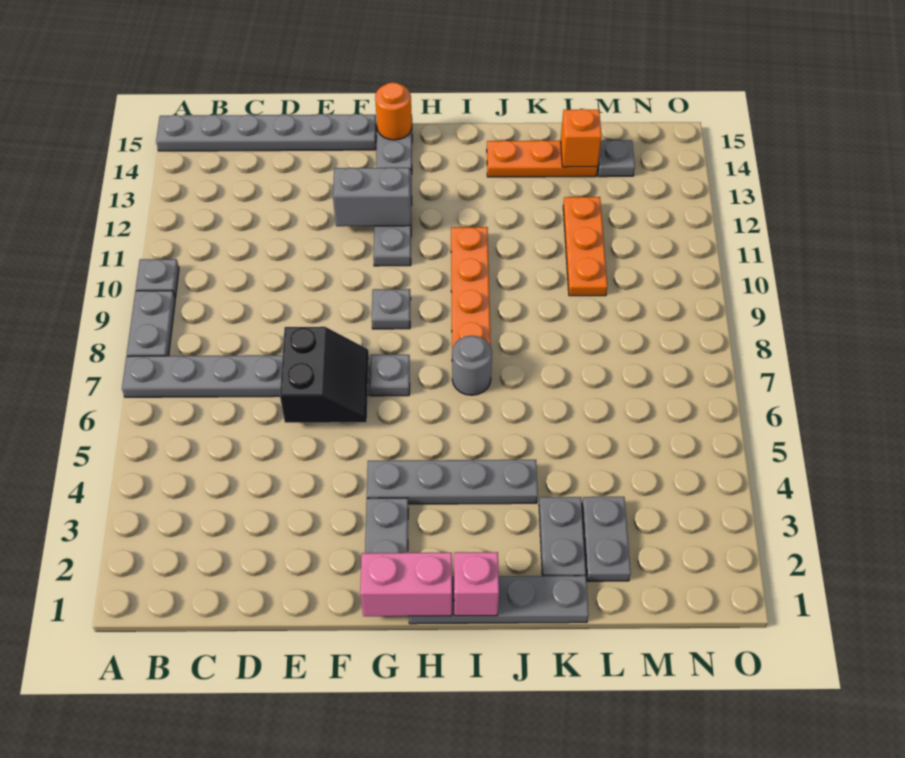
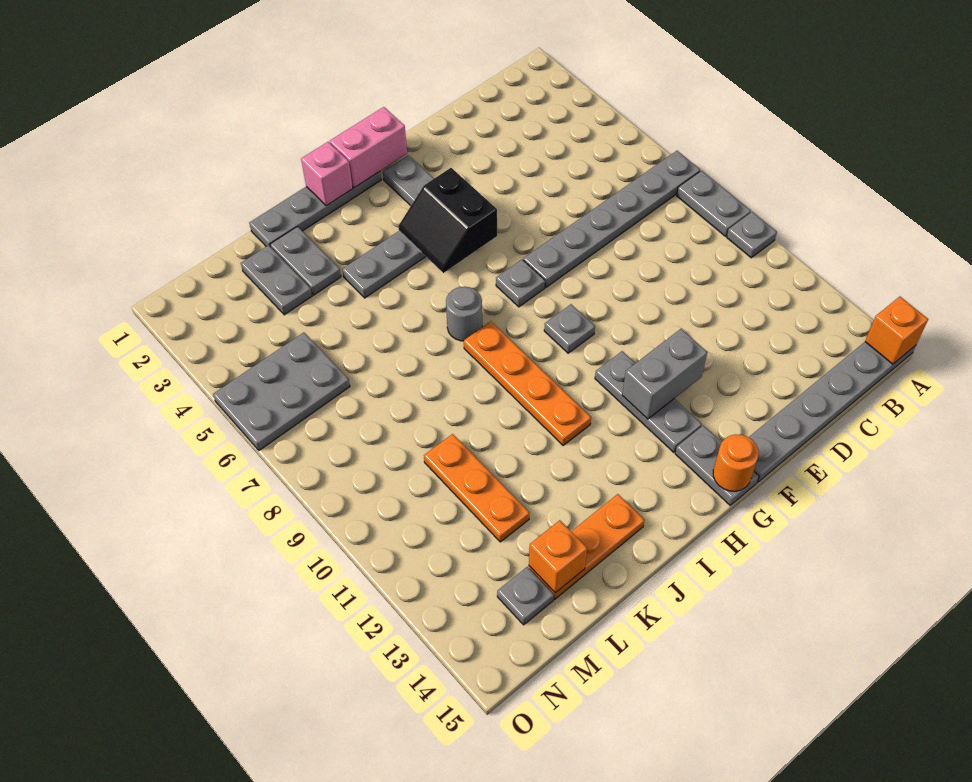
none -> orange 1x1 brick [865,297,928,364]
black 2x2 slope [280,327,369,423] -> black 2x2 slope moved to [398,168,497,273]
none -> grey 2x3 plate [213,332,350,450]

